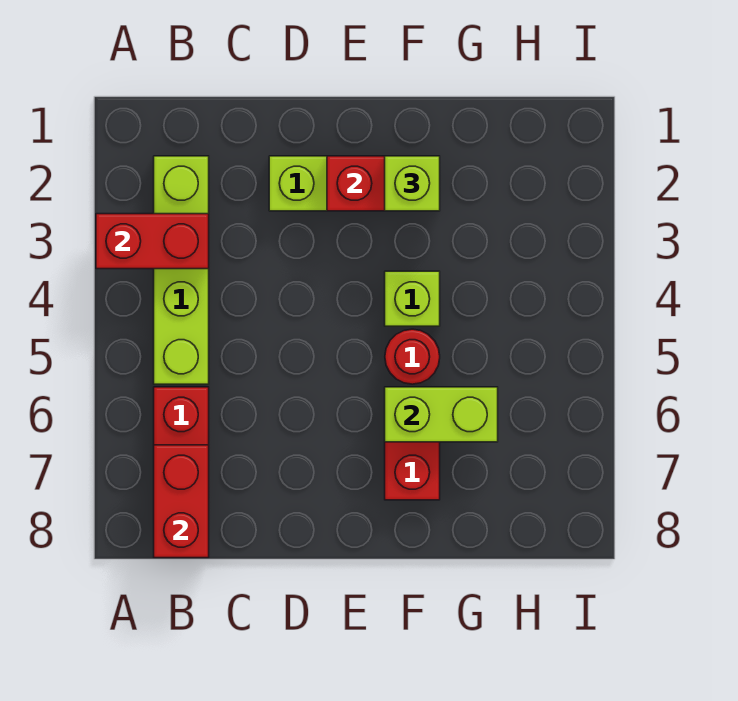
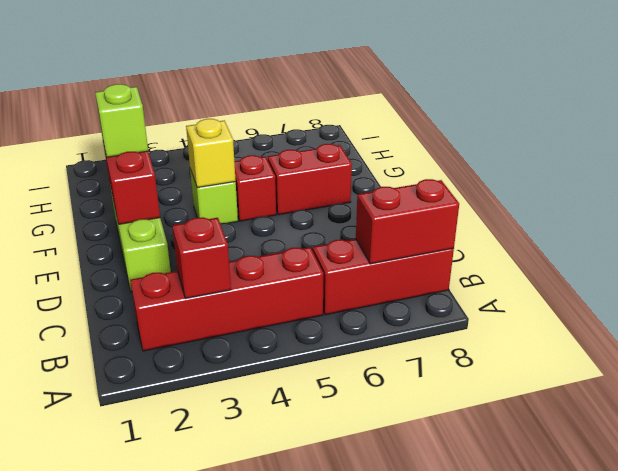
red 1x2 brick [96,214,209,269] -> red 1x1 brick [172,217,231,298]
lime 1x4 brick [154,156,209,384] -> red 1x4 brick [130,247,323,351]
none -> yellow 1x1 brick [186,119,236,188]
red 1x1 round brick [385,329,440,384] -> red 1x1 brick [234,155,276,221]
lime 1x2 brick [385,387,498,442] -> none

